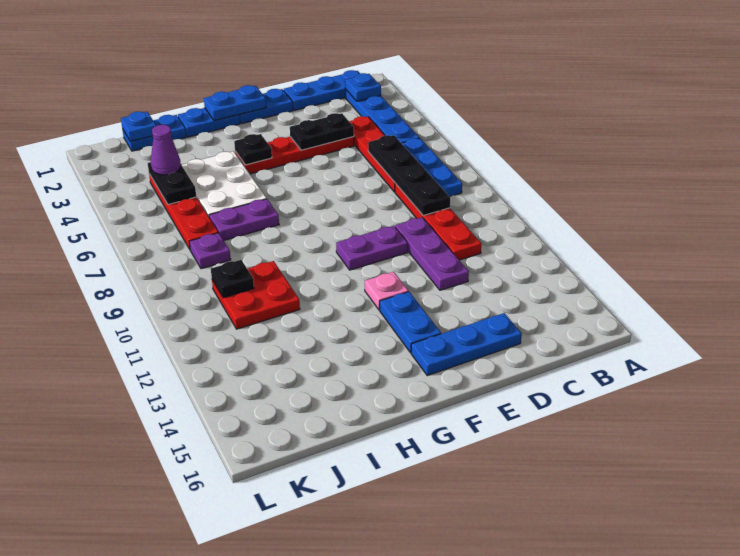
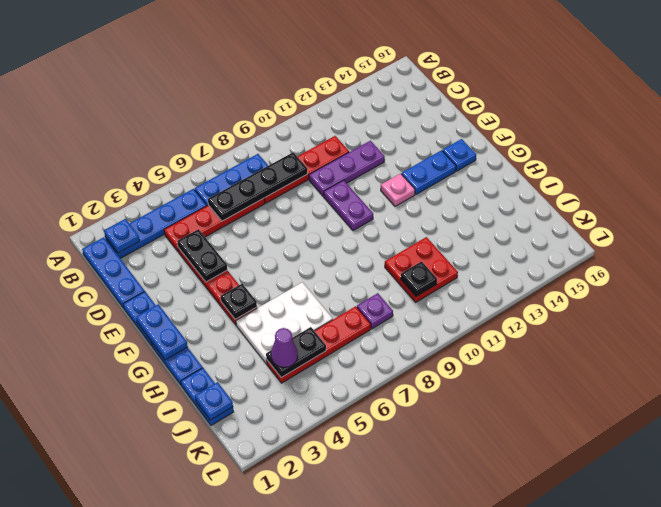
blue 1x3 plate [411,313,522,376] -> blue 1x1 plate [442,139,476,171]
purple 1x2 plate [209,199,279,240] -> none

